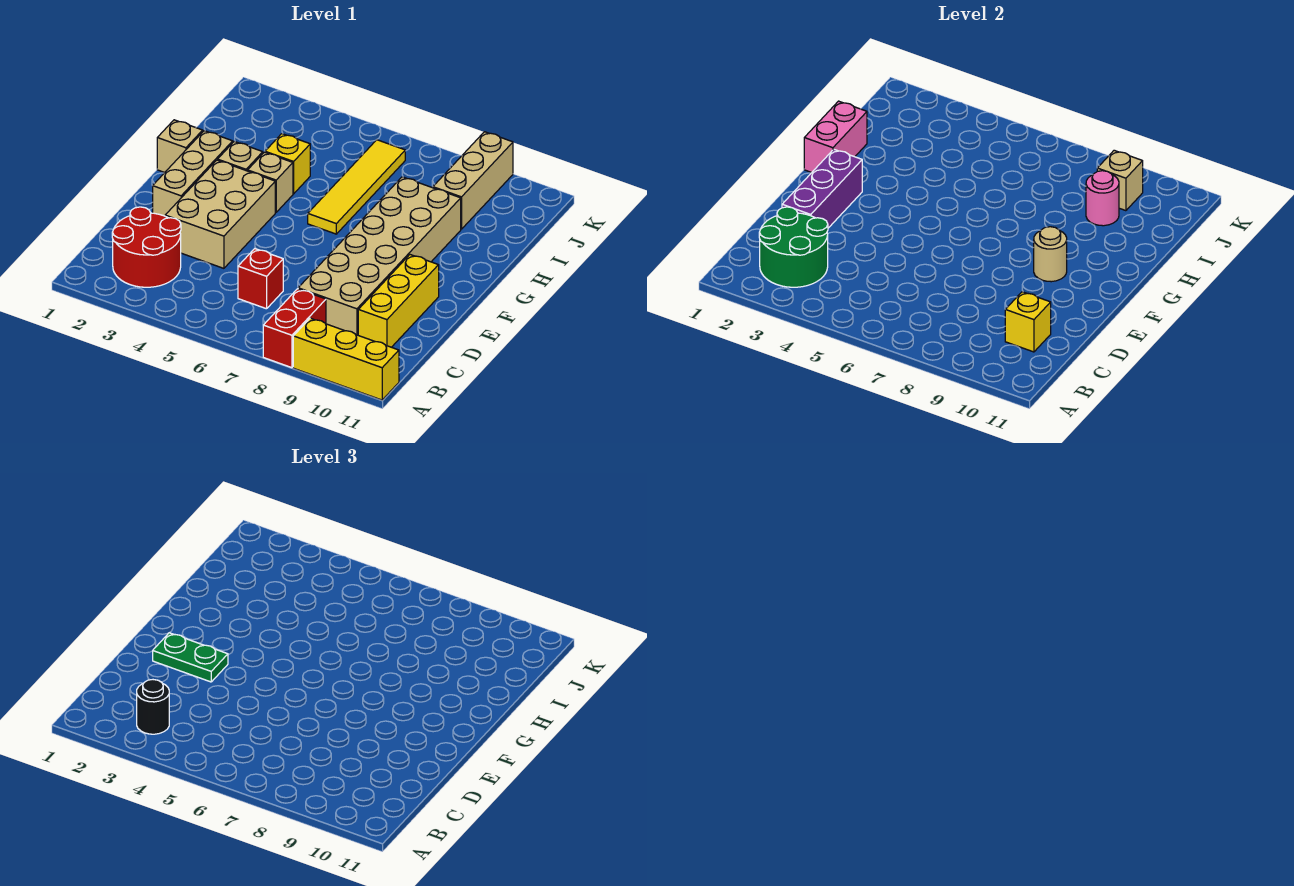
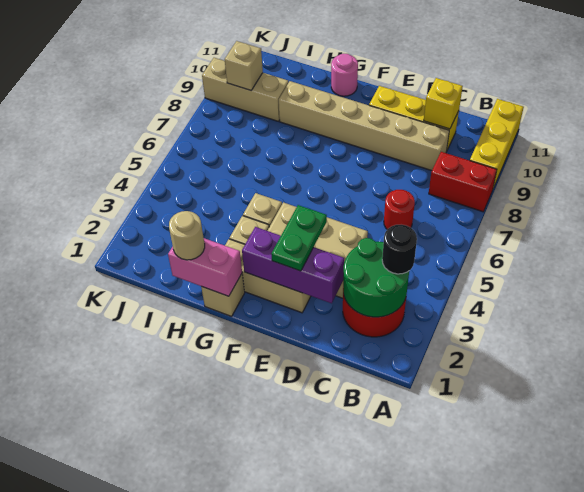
red 1x1 brick [238,249,283,309] -> red 1x1 round brick [384,190,415,229]
tan 2x6 brick [298,177,461,335] -> tan 1x6 brick [279,81,449,171]
tan 1x1 round brick [1034,227,1067,282] -> tan 1x1 round brick moved to [169,211,205,260]
yellow 1x4 tile [308,140,405,234] -> none
yellow 1x1 brick [265,134,310,194] -> none
pink 1x1 round brick [1086,171,1119,226] -> pink 1x1 round brick moved to [331,54,358,96]

